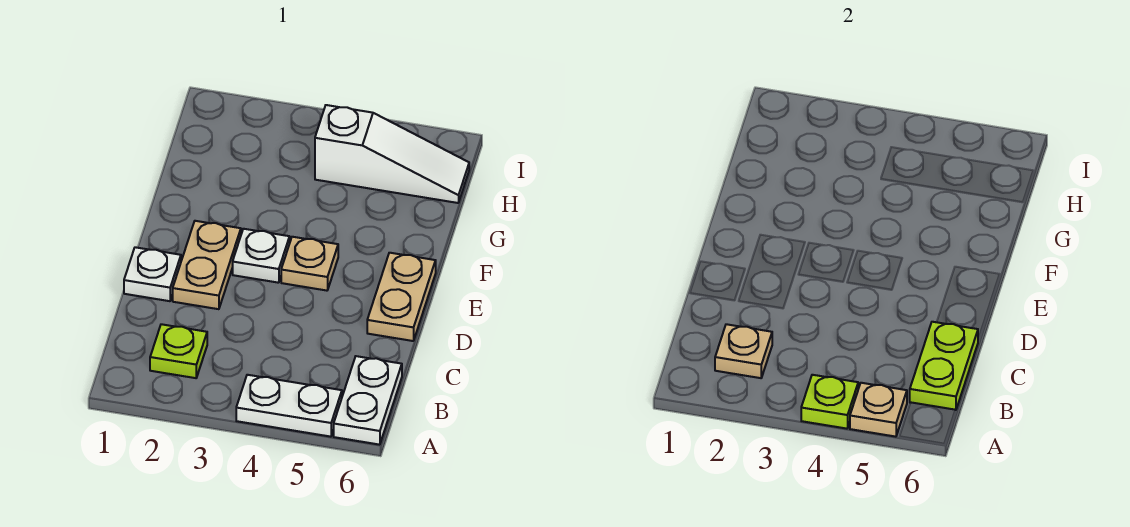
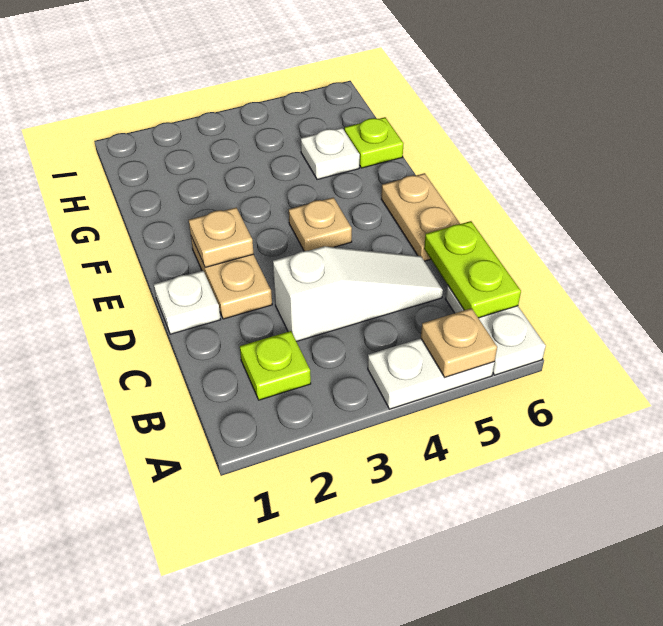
lime 1x1 plate [801,375,858,429] -> lime 1x1 plate moved to [344,117,404,168]
tan 1x1 plate [715,324,772,378] -> tan 1x1 plate moved to [189,208,254,267]
white 1x1 plate [233,229,290,283] -> white 1x1 plate moved to [301,128,360,180]
white 1x3 slope [315,105,469,203] -> white 1x3 slope moved to [273,246,443,342]

